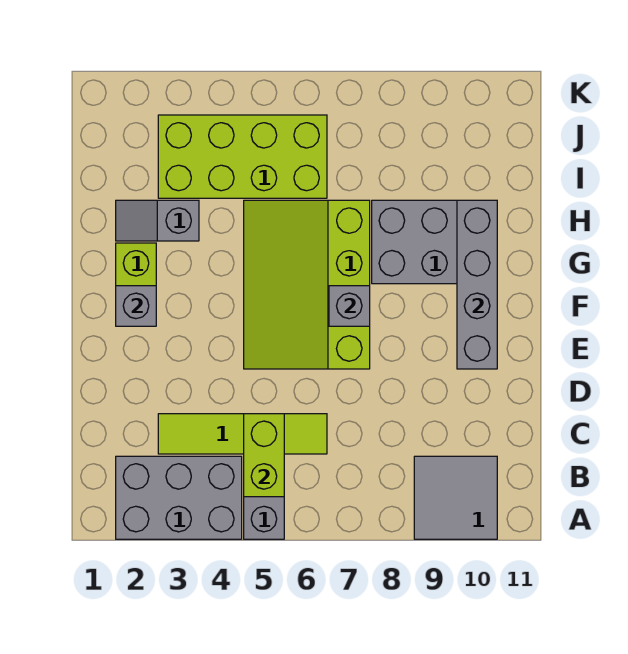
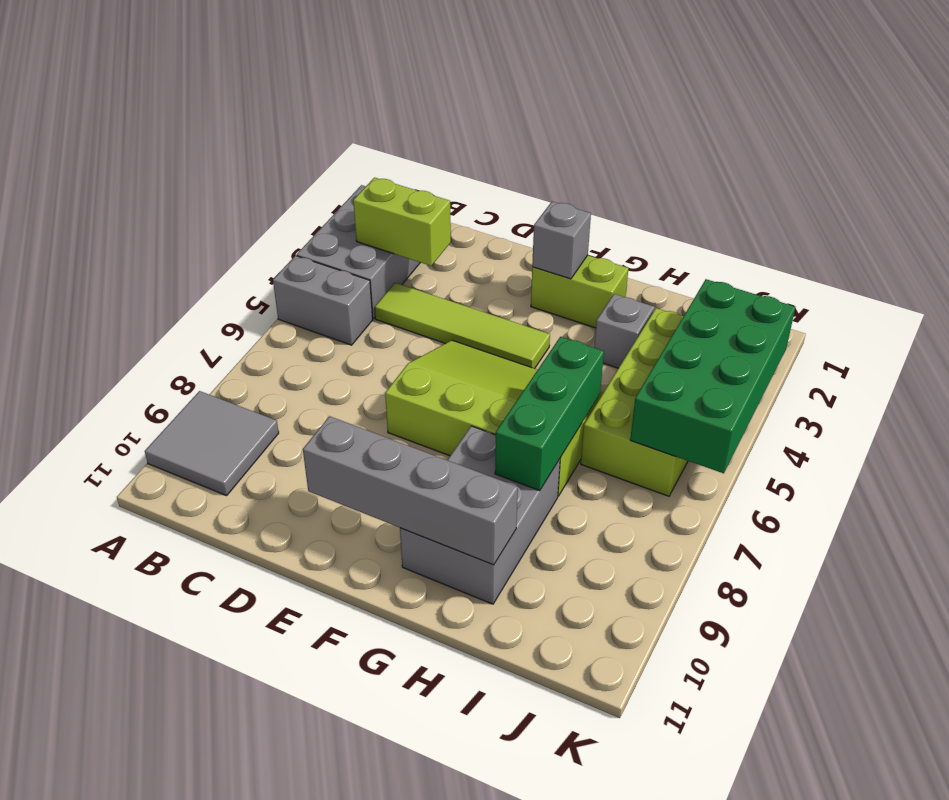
lime 1x2 brick [244,414,284,497] -> lime 1x2 brick moved to [353,178,451,266]
lime 1x4 tile [158,414,327,454] -> lime 1x4 tile turned to [375,283,550,369]
grey 1x1 brick [329,286,370,326] -> none
none -> green 1x3 brick [495,337,604,491]
none -> green 2x4 brick [630,279,795,473]

